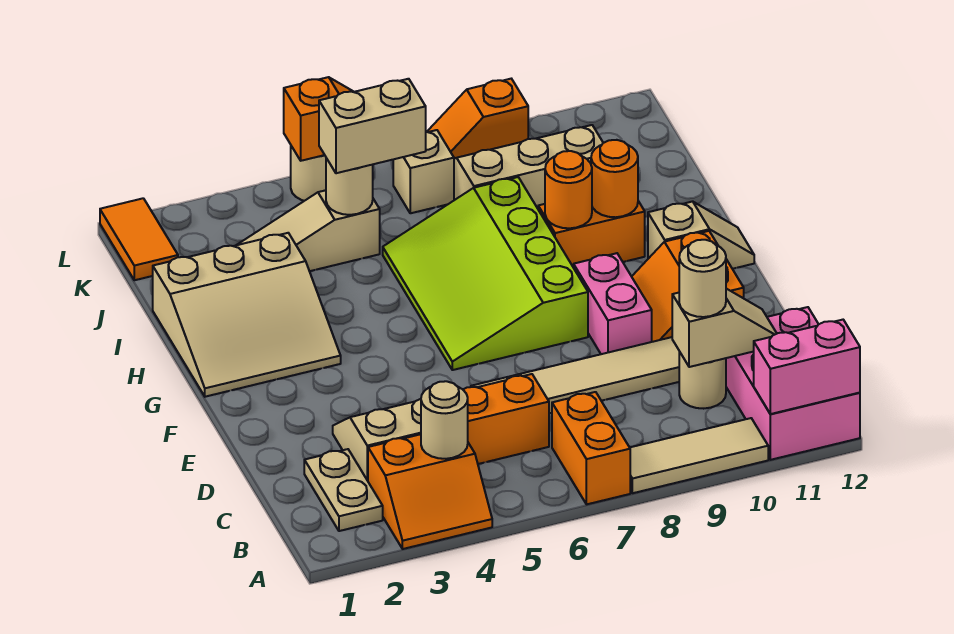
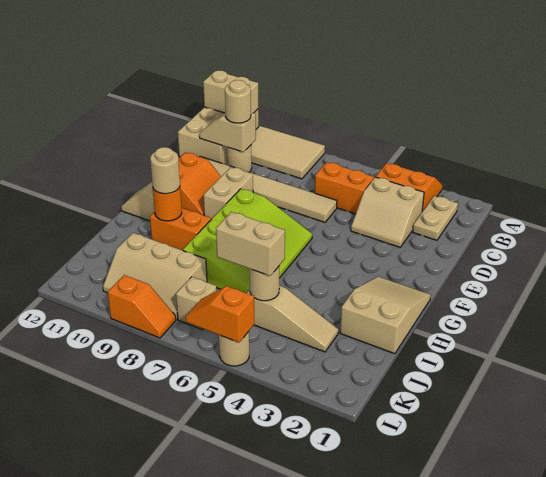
orange 1x2 brick [552,392,630,504] -> none
tan 1x3 tile [630,418,768,493] -> tan 2x3 tile [251,126,325,179]
pink 2x3 brick [726,307,860,460] -> tan 2x3 brick [178,107,259,165]
pink 1x2 brick [754,320,860,414] -> tan 1x2 brick [203,70,258,113]
tan 1x1 round brick [421,381,468,459] -> tan 1x1 round brick moved to [150,147,180,194]
pink 1x2 brick [574,253,652,354] -> tan 1x2 brick [204,167,253,219]
tan 3x3 slope [153,233,341,397] -> tan 2x3 slope [340,277,431,354]
orange 1x1 round brick [545,151,592,228] -> none
orange 1x2 tile [100,198,178,280] -> none

